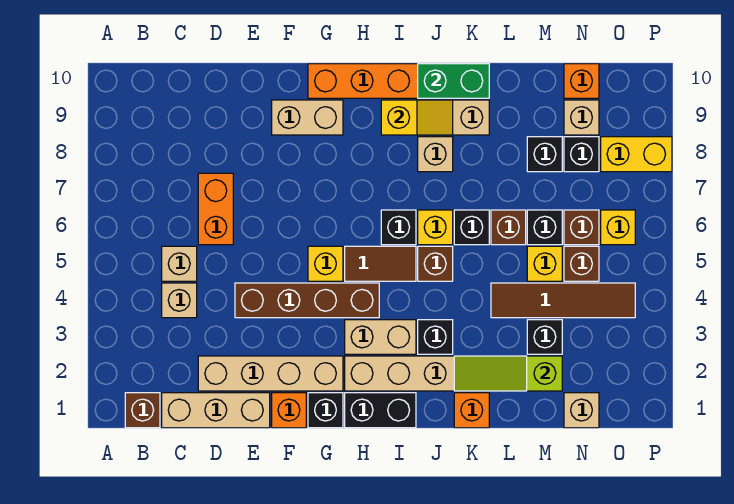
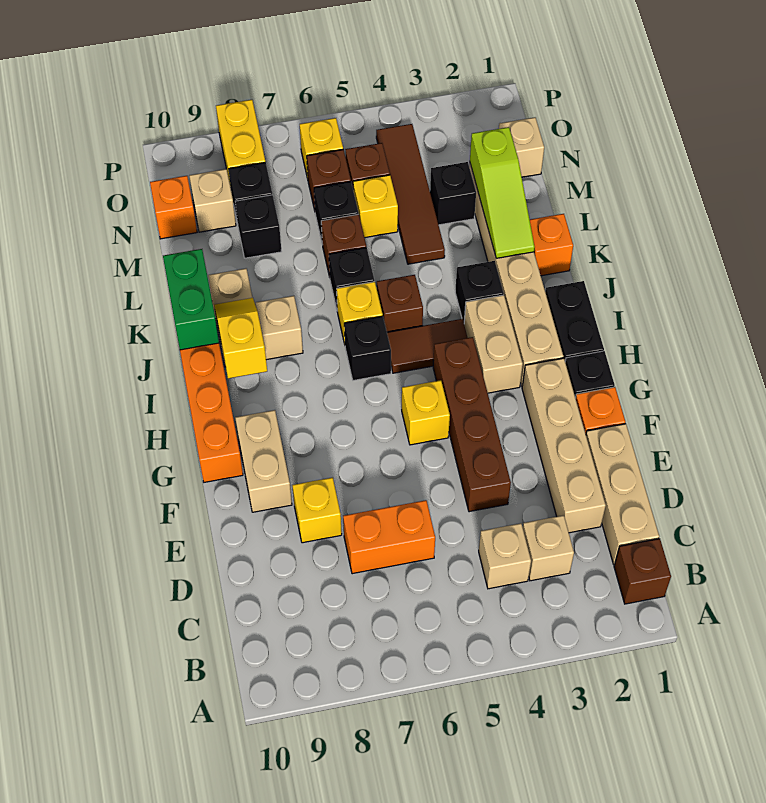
tan 1x1 brick [162,246,197,281] -> tan 1x1 brick moved to [523,515,574,581]
none -> yellow 1x1 brick [292,477,342,543]
brown 1x2 tile [345,246,416,281] -> brown 1x2 tile turned to [387,319,468,373]

